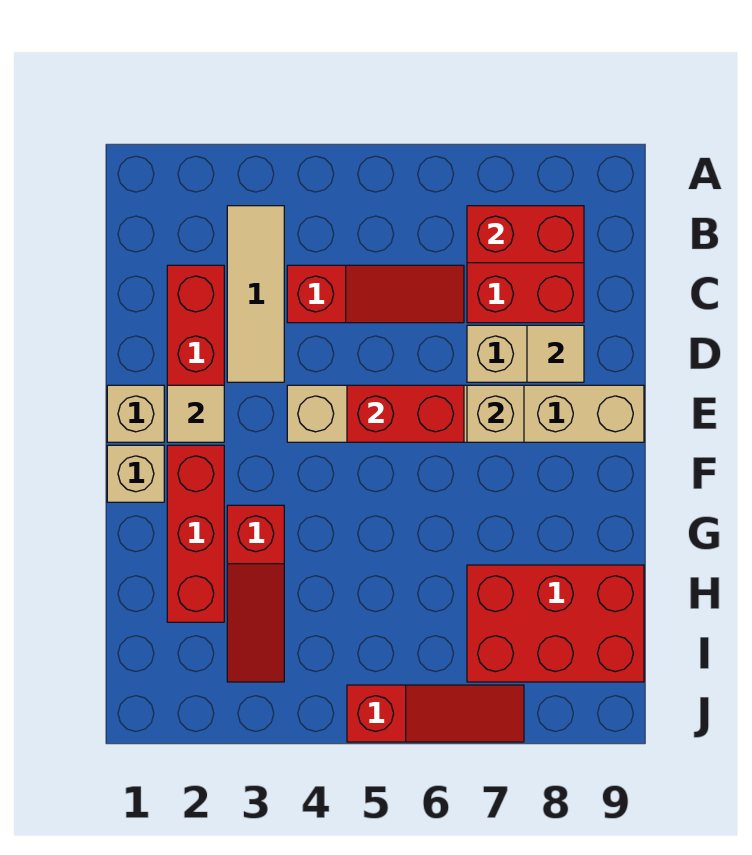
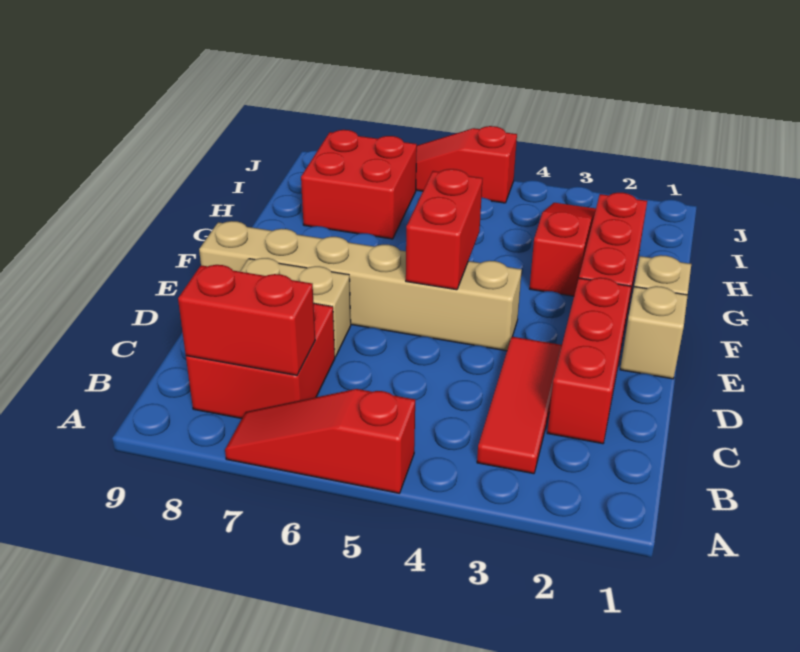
tan 1x3 tile [227,206,284,382] -> red 1x3 tile [477,337,562,474]
red 1x3 slope [287,265,464,323] -> red 1x3 slope moved to [225,389,415,493]
tan 1x1 tile [527,325,584,382] -> none
tan 1x1 tile [167,385,224,442] -> none
red 1x2 brick [347,385,464,442] -> red 1x2 brick turned to [406,169,483,290]
tan 1x1 brick [467,385,524,442] -> none
red 2x3 brick [467,565,644,682] -> red 2x2 brick [301,130,417,239]

